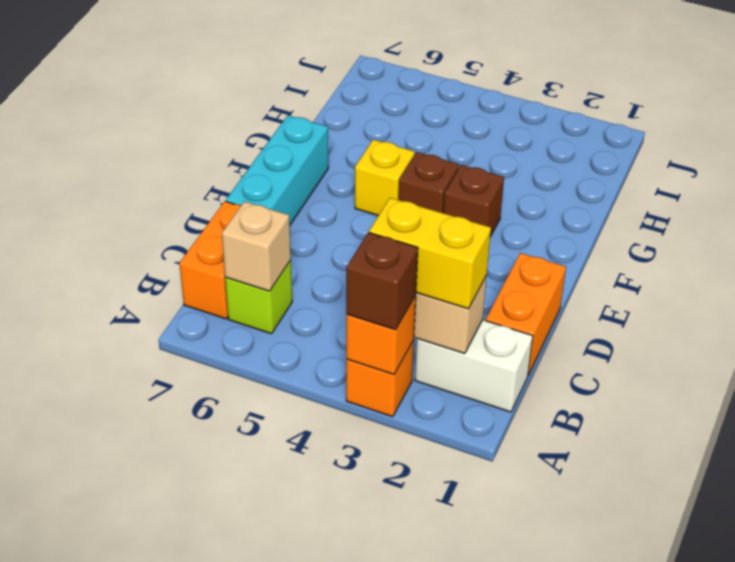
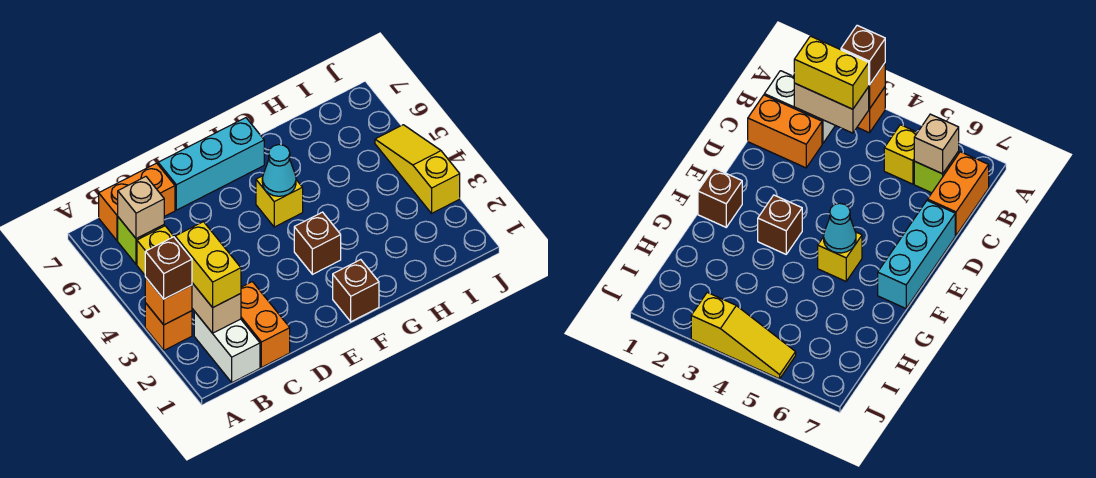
none -> yellow 1x1 brick [137,226,175,275]
orange 1x2 brick [486,253,566,375] -> orange 1x2 brick turned to [241,282,290,367]
brown 1x1 brick [399,152,459,213] -> brown 1x1 brick moved to [333,260,379,322]
none -> cyan 1x1 cone [262,145,296,196]
none -> yellow 1x3 slope [375,125,460,213]

